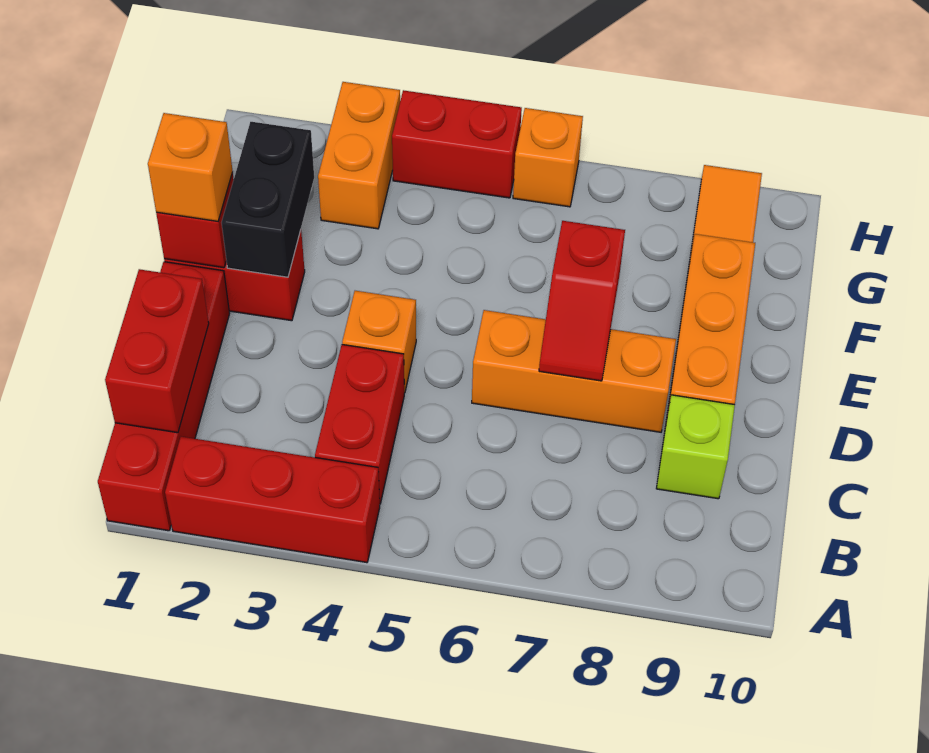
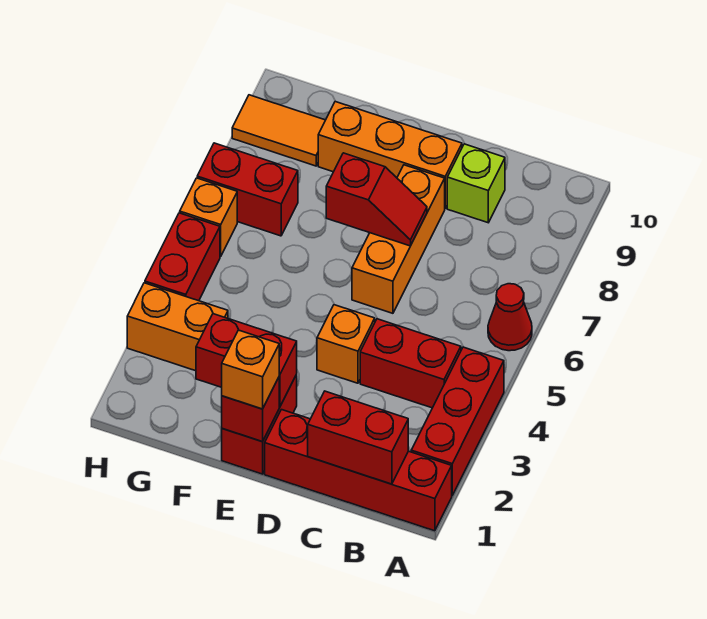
none -> red 1x1 cone [488,284,532,351]
black 1x2 brick [222,122,314,277] -> red 1x2 brick [196,314,297,407]
none -> red 1x2 brick [197,143,298,236]

